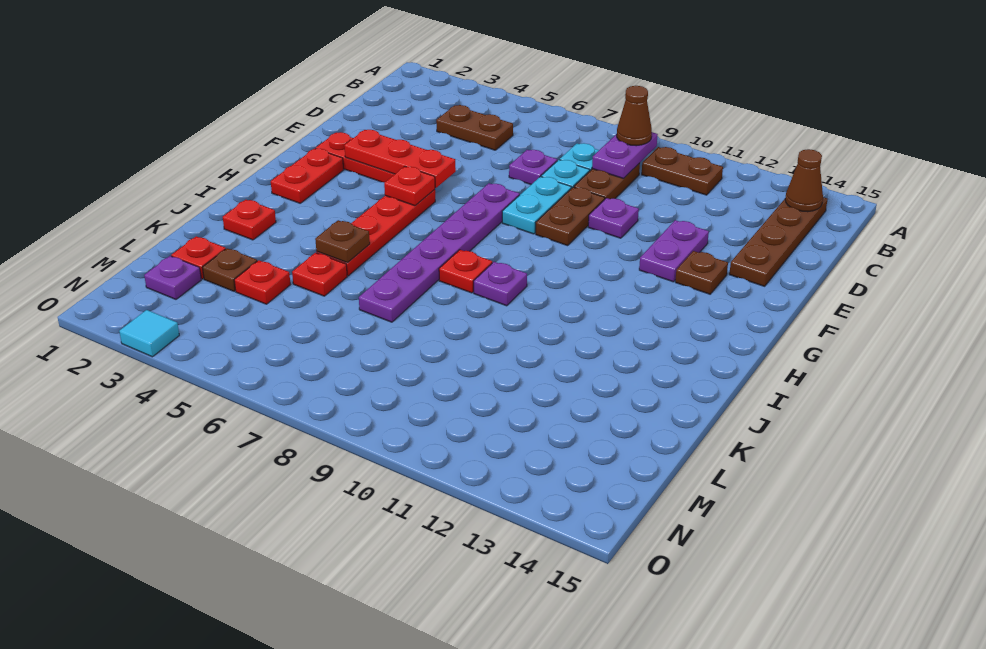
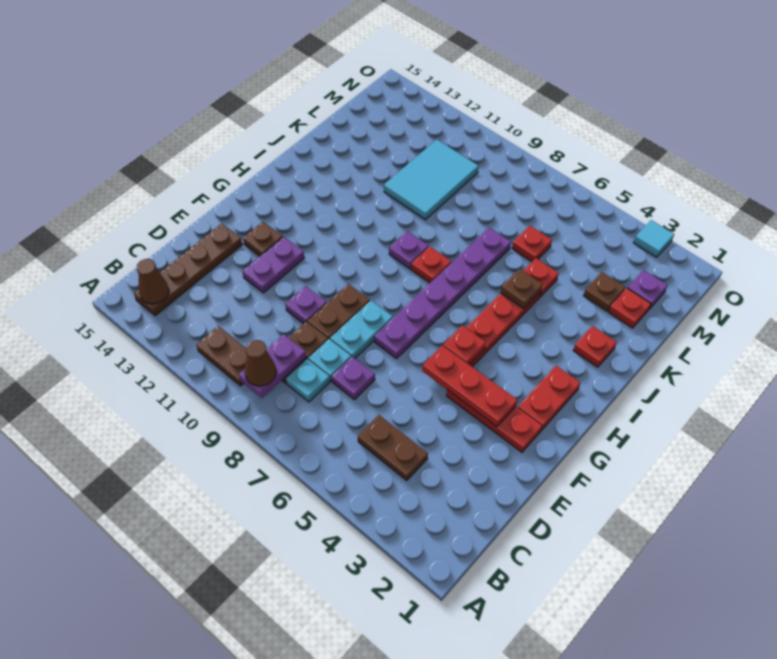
none -> cyan 2x3 tile [384,140,479,220]
red 1x1 plate [234,260,290,304] -> red 1x1 plate moved to [512,226,552,262]

